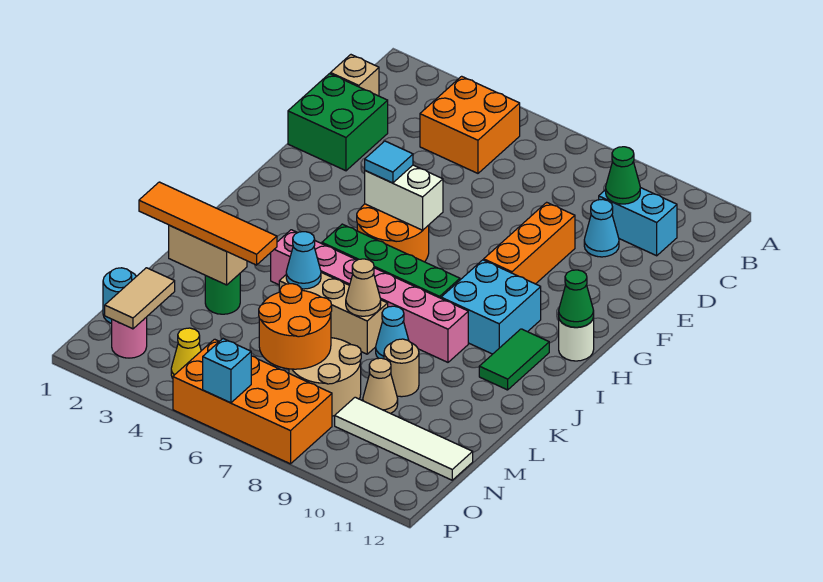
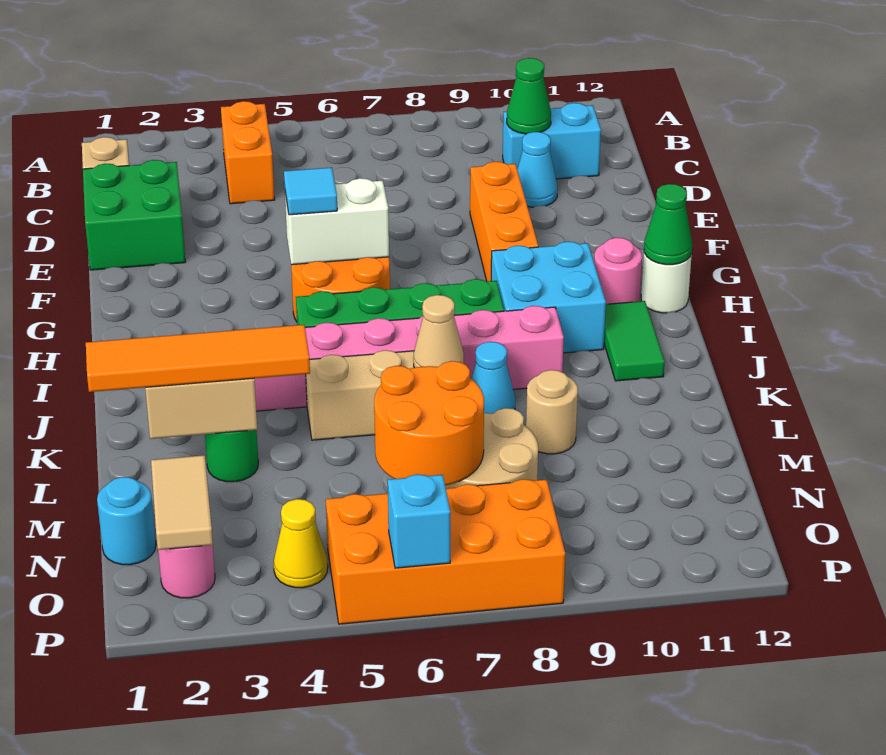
orange 2x2 brick [420,76,520,173] -> orange 1x2 brick [221,101,275,204]
none -> pink 1x1 round brick [594,238,642,304]
cyan 1x1 cone [286,232,321,289] -> none
tan 1x1 cone [363,358,398,414] -> none
white 1x4 tile [335,397,473,480] -> none

